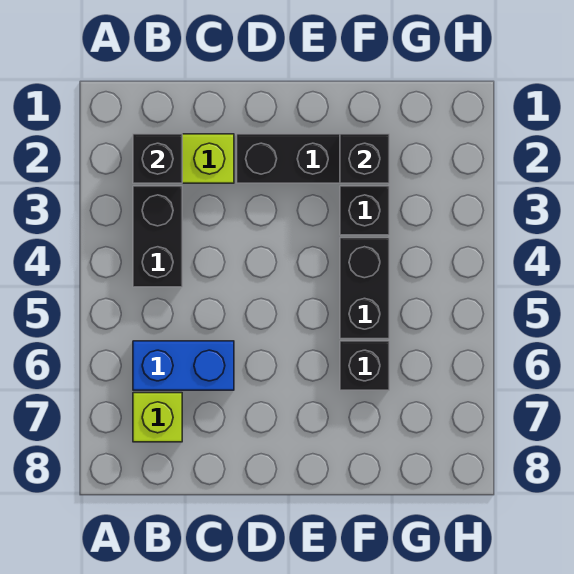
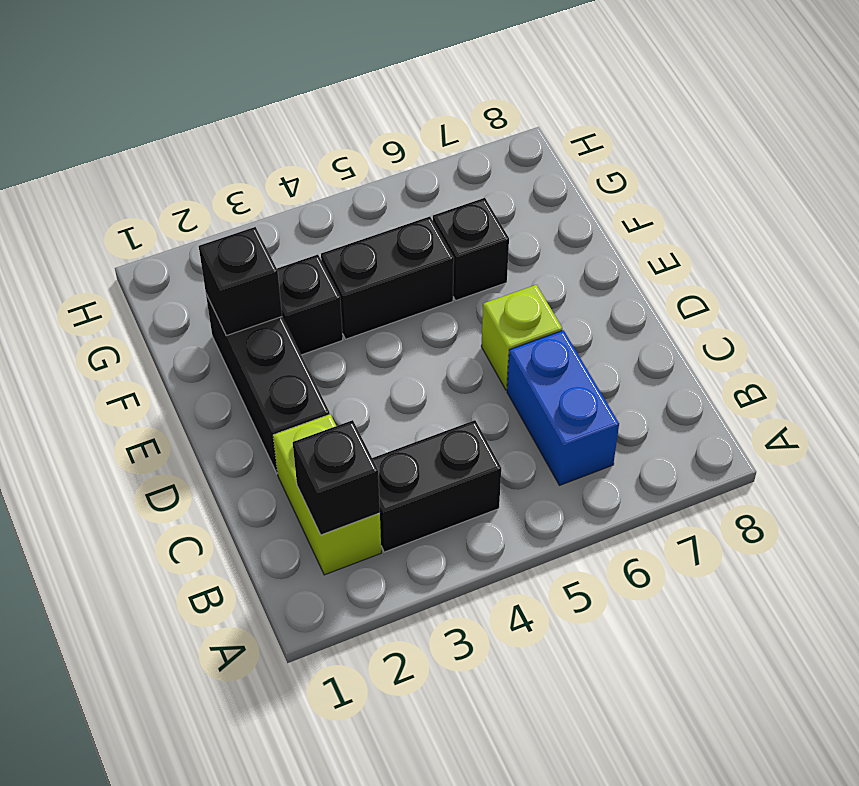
lime 1x1 brick [133,393,182,442] -> lime 1x1 brick moved to [481,285,562,390]

